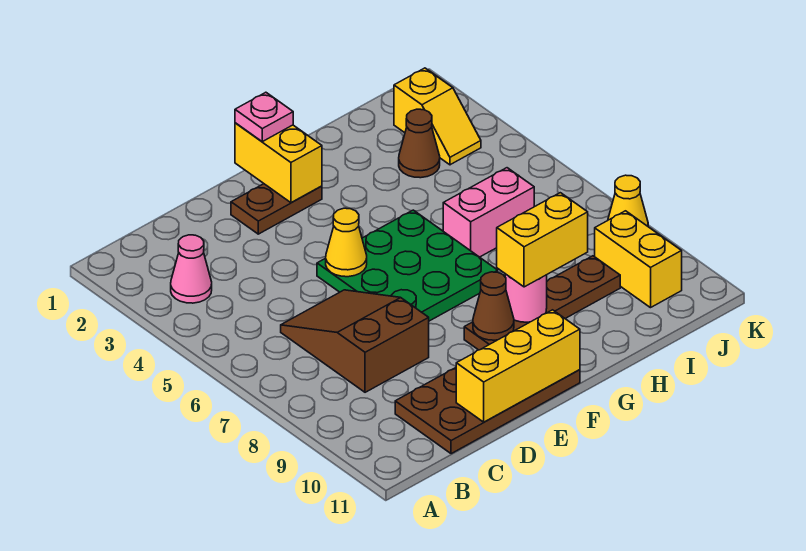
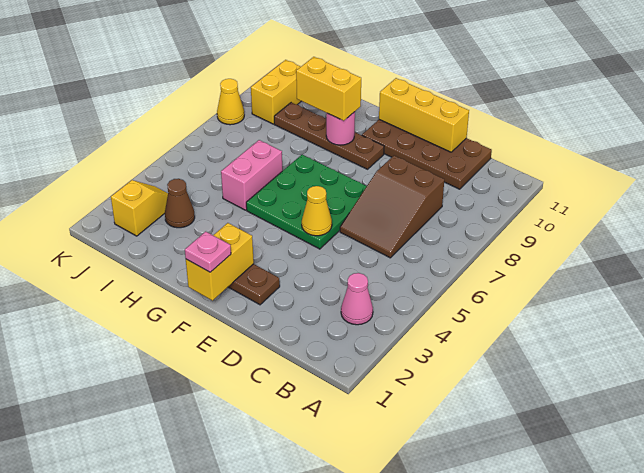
brown 1x1 cone [473,272,514,340] -> none
pink 1x2 brick [443,168,534,257] -> pink 1x2 brick turned to [221,140,282,210]

